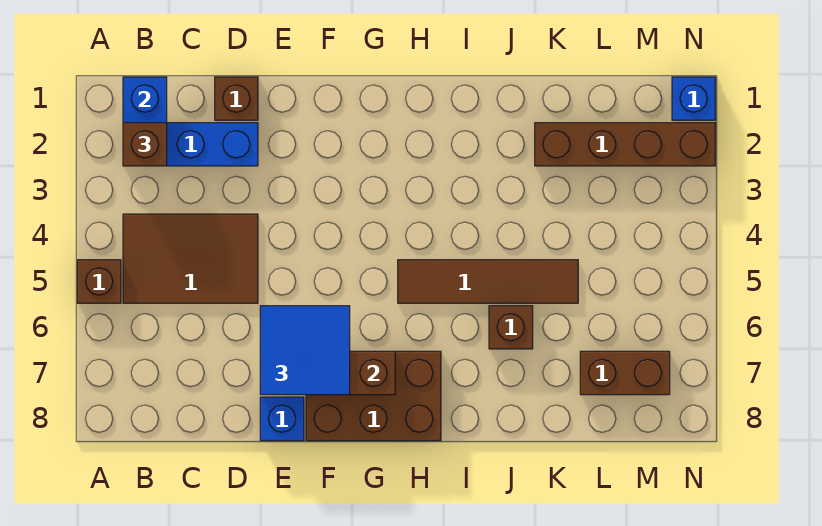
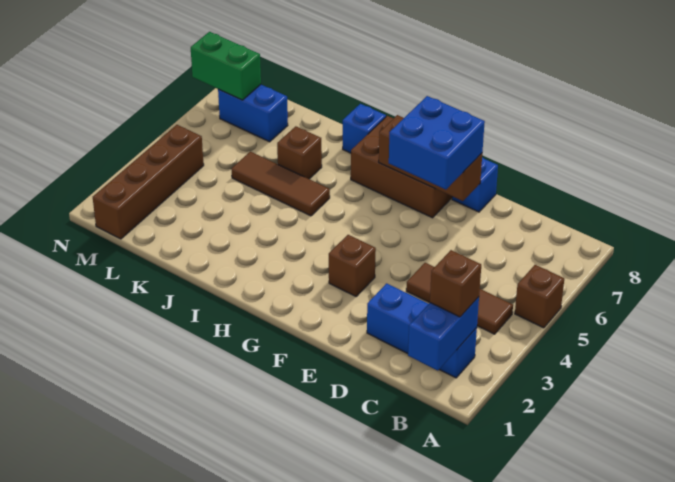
brown 2x3 tile [123,214,258,303] -> brown 1x3 tile [406,263,513,334]
brown 1x1 brick [215,77,258,120] -> brown 1x1 brick moved to [329,235,376,296]
blue 2x2 tile [260,306,350,395] -> blue 2x2 brick [389,96,485,190]
brown 1x4 tile [398,260,578,303] -> brown 1x3 tile [231,152,330,216]
brown 1x4 brick [535,123,715,166] -> brown 1x4 brick turned to [93,125,204,239]
brown 1x2 brick [580,351,670,395] -> blue 1x2 brick [218,85,288,142]
none -> green 1x2 brick [191,32,261,100]
blue 1x1 brick [672,77,715,120] -> blue 1x1 brick moved to [342,104,386,153]

